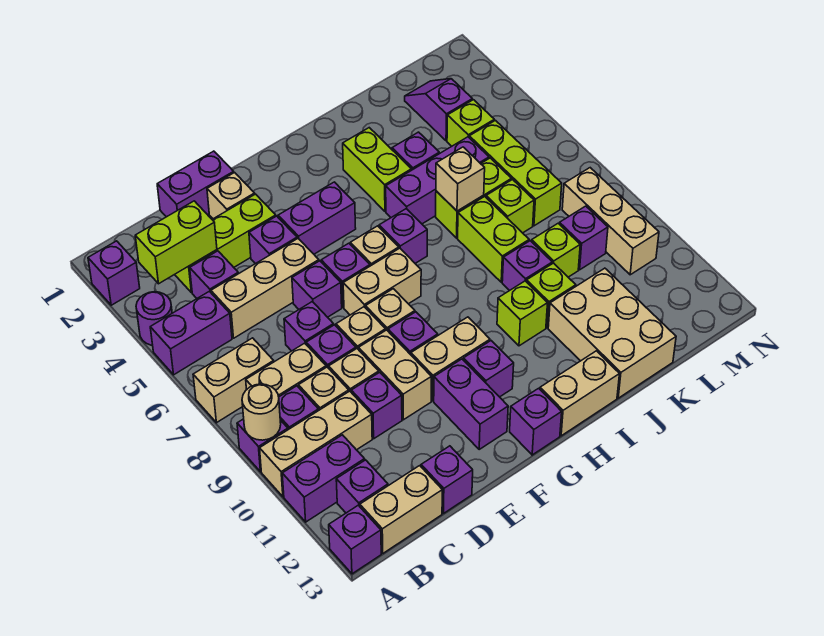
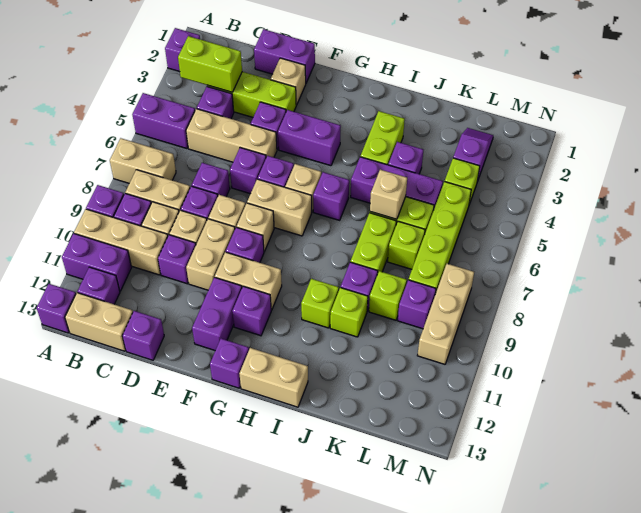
purple 1x1 round brick [136,292,172,345] -> none
tan 1x1 round brick [242,384,281,440] -> none
tan 2x3 brick [548,268,676,398] -> none
lime 1x3 brick [469,120,562,226] -> lime 1x4 brick [409,182,471,294]

